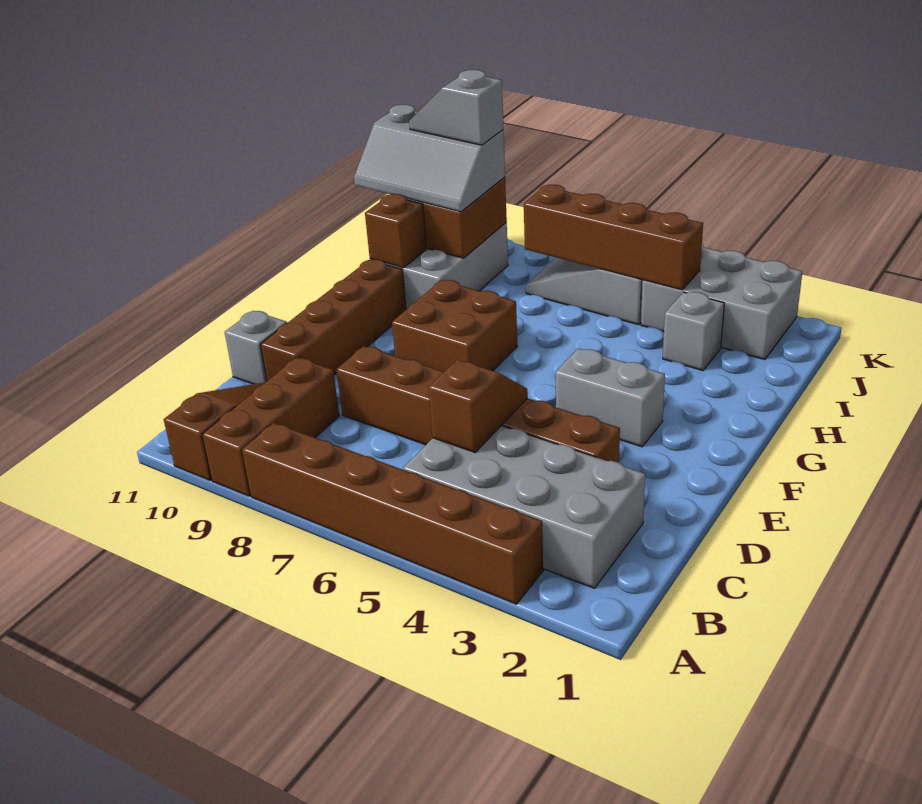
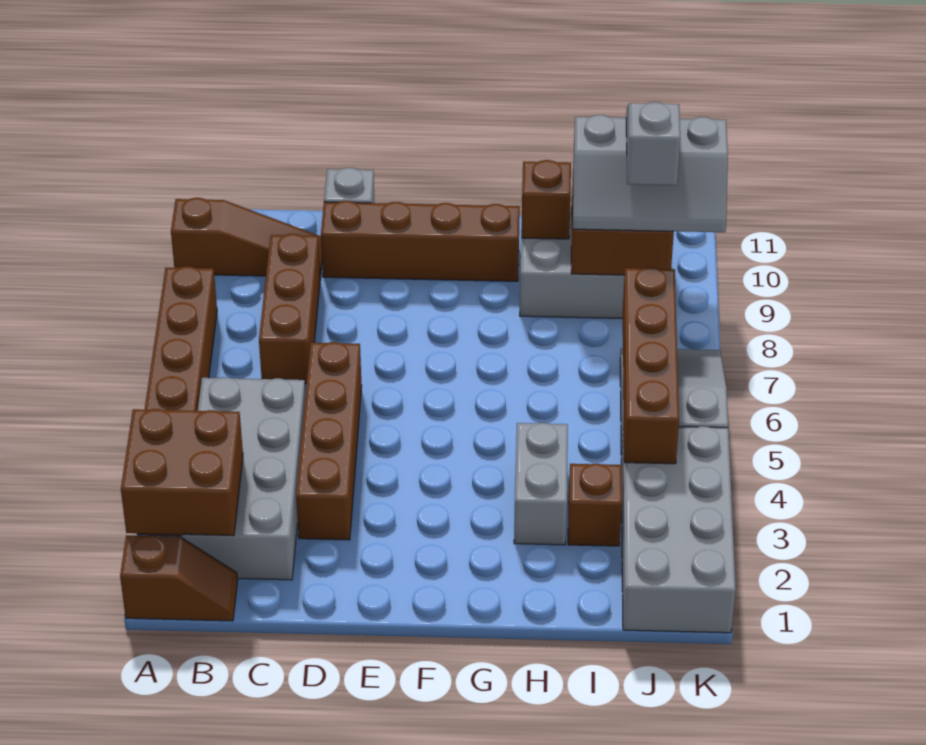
brown 1x3 brick [202,357,339,496] -> brown 1x3 brick turned to [259,234,320,384]
brown 1x2 slope [428,360,528,452] -> brown 1x2 slope moved to [120,535,238,621]
brown 1x6 brick [337,346,620,463] -> brown 1x4 brick [296,342,362,540]
grey 1x2 brick [556,349,665,447] -> grey 1x2 brick moved to [514,423,568,545]
brown 2x2 brick [392,280,517,372] -> brown 2x2 brick moved to [121,409,243,536]
grey 1x1 brick [663,292,724,370] -> brown 1x1 brick [568,464,622,546]
grey 2x3 slope [354,105,505,212] -> grey 2x3 slope turned to [573,115,728,232]
grey 2x3 brick [641,245,802,360] -> grey 2x4 brick [621,426,736,633]

